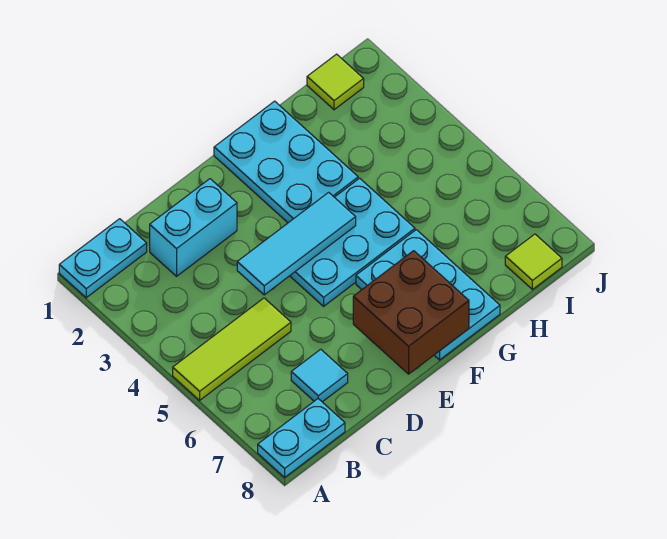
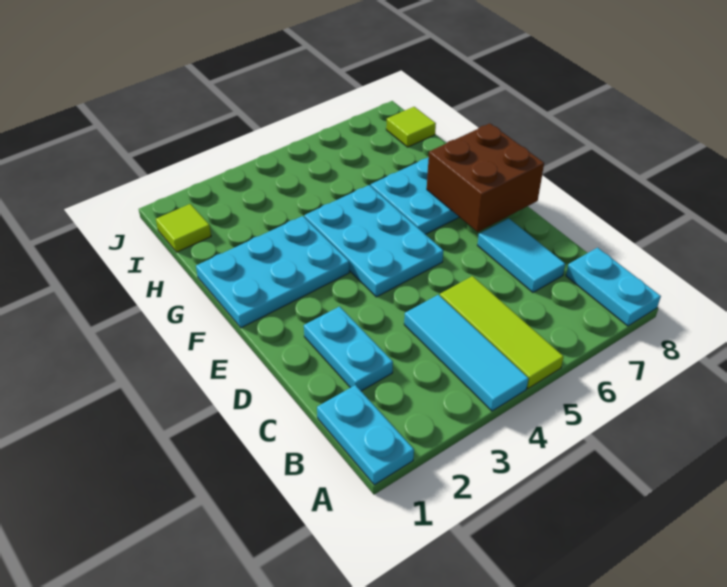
cyan 1x2 brick [150,179,237,276] -> cyan 1x2 plate [304,307,393,391]
cyan 1x1 tile [291,349,348,402] -> cyan 1x2 tile [477,218,565,292]
cyan 1x3 tile [237,192,356,295] -> cyan 1x3 tile moved to [404,295,529,411]

